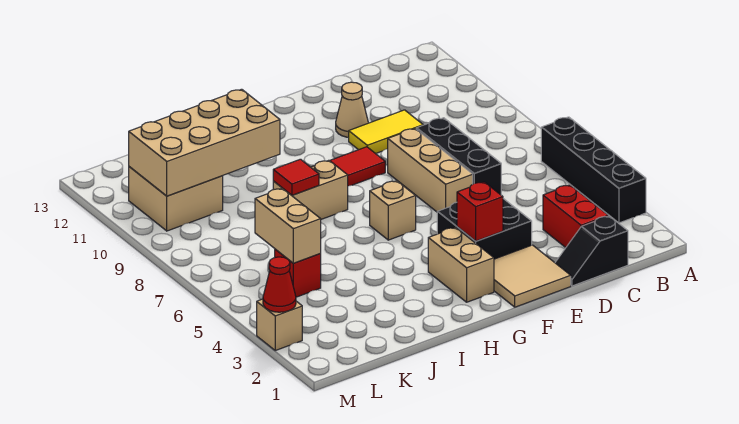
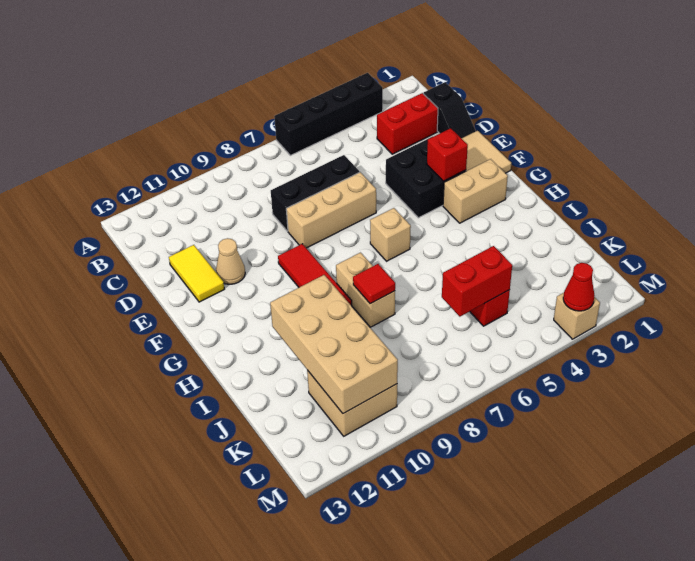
yellow 1x2 tile [349,110,423,154] -> yellow 1x2 tile moved to [169,245,224,302]
tan 1x2 brick [255,188,321,263] -> red 1x2 brick [442,246,512,316]

